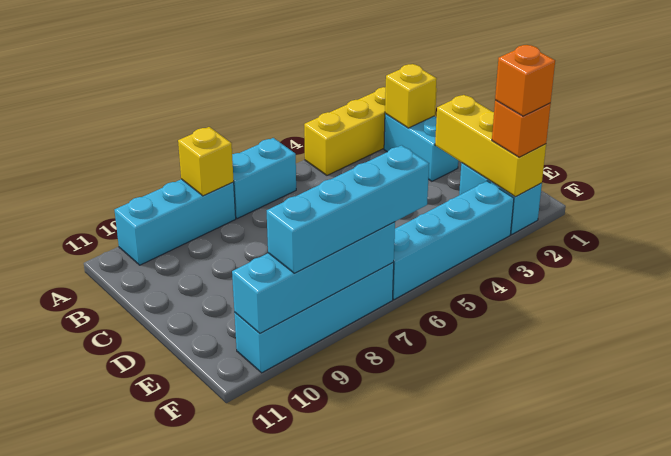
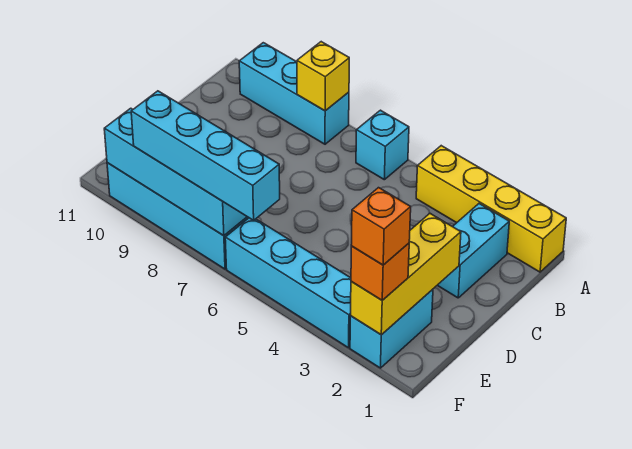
cyan 1x2 brick [232,138,296,219] -> cyan 1x1 brick [356,110,409,180]
yellow 1x1 brick [385,64,437,128] -> none

